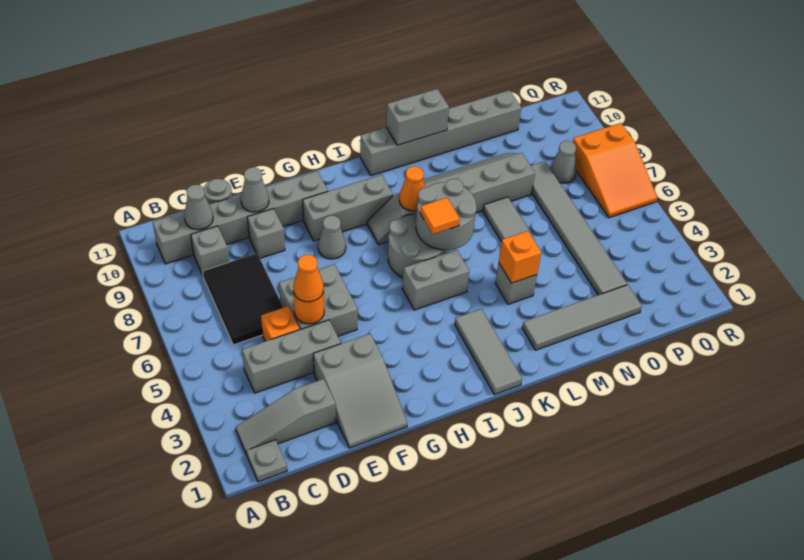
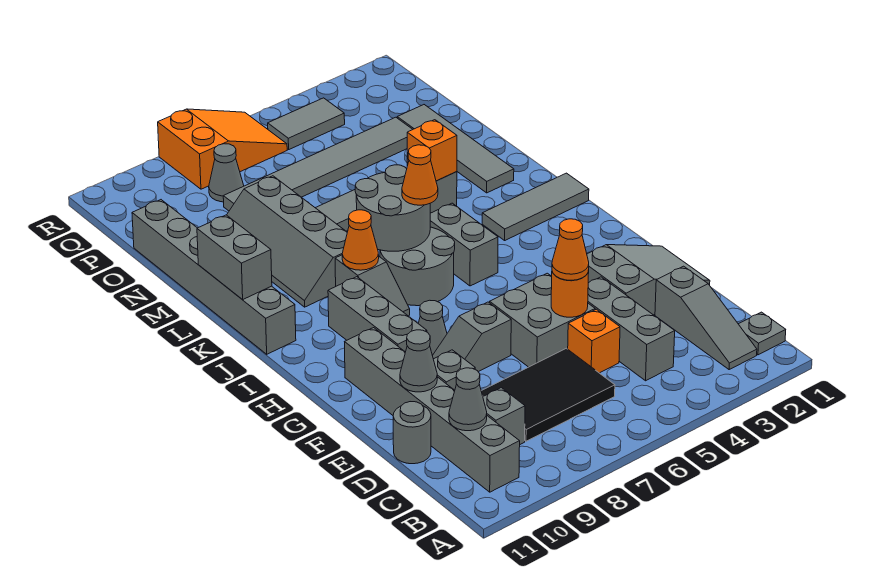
none -> grey 1x2 slope [432,302,511,372]
orange 1x1 tile [420,198,460,234] -> orange 1x1 cone [402,145,438,205]
none -> grey 1x2 tile [268,98,345,149]

